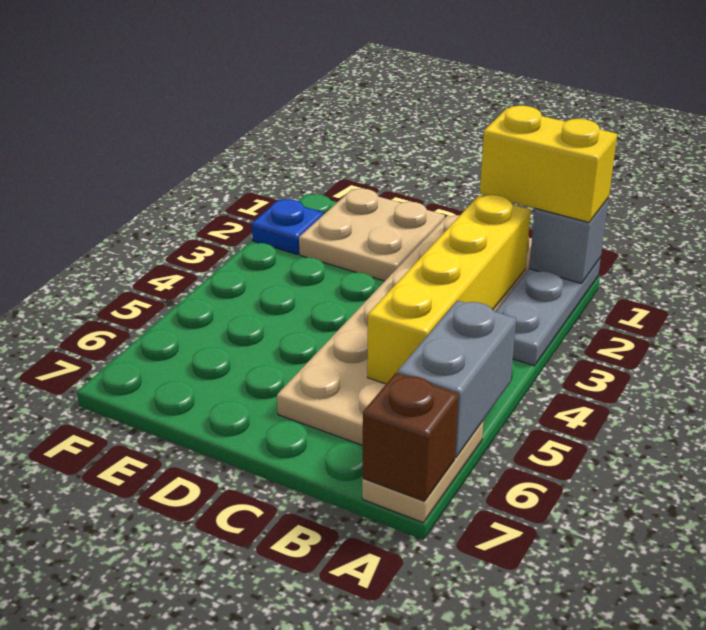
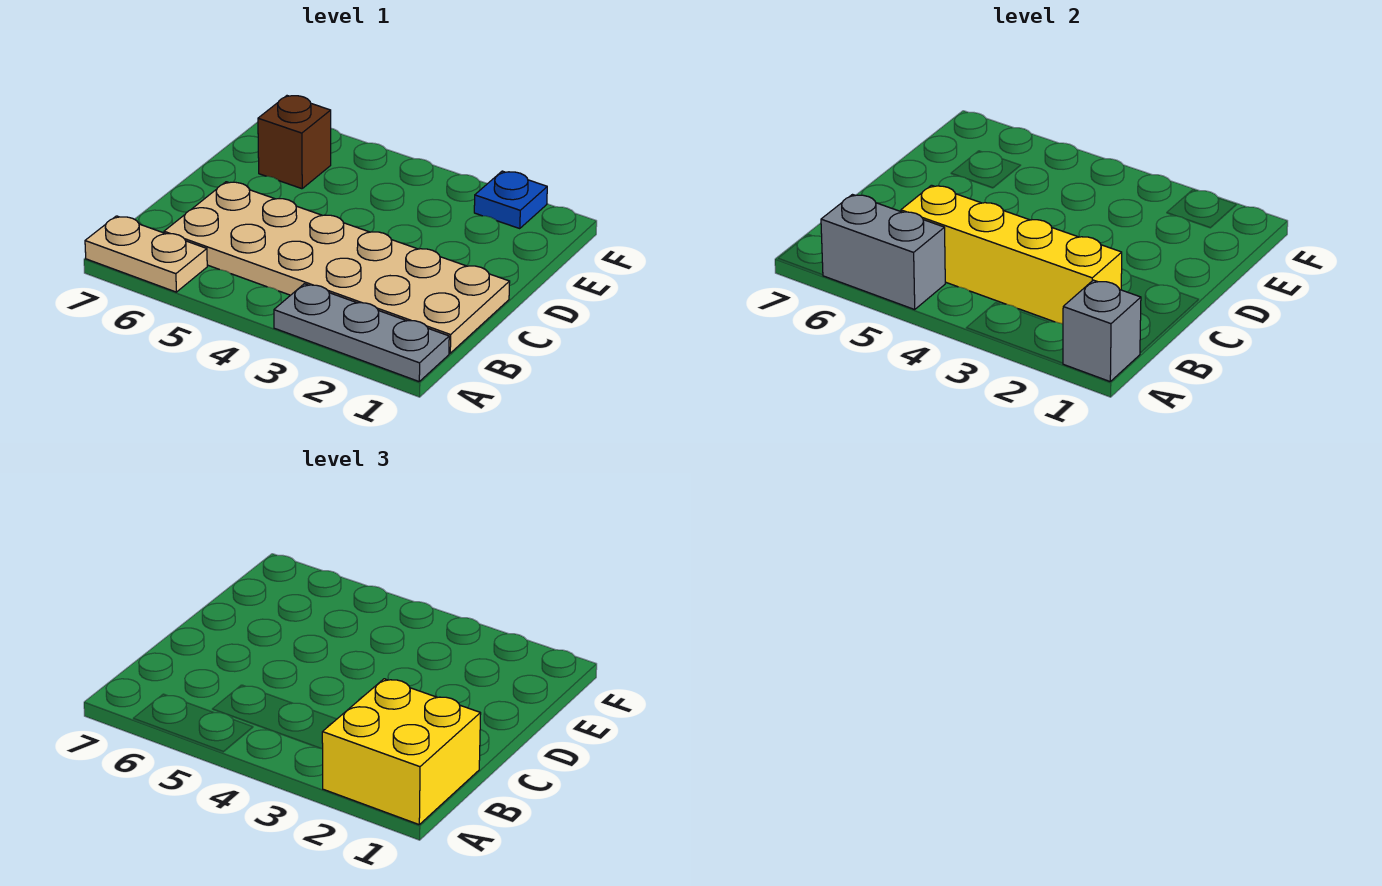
yellow 1x2 brick [480,106,617,222] -> yellow 2x2 brick [322,679,481,824]
brown 1x1 brick [363,373,459,501] -> brown 1x1 brick moved to [258,96,331,189]
tan 2x2 plate [299,189,445,281] -> none

